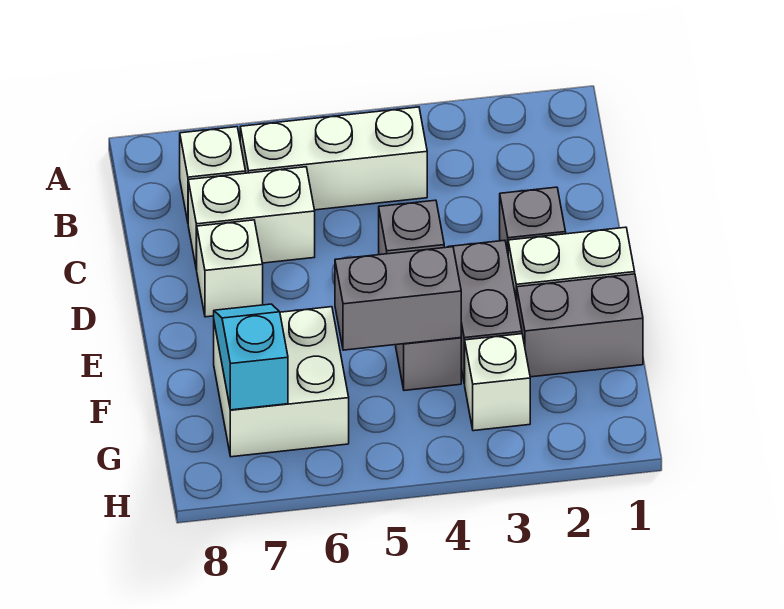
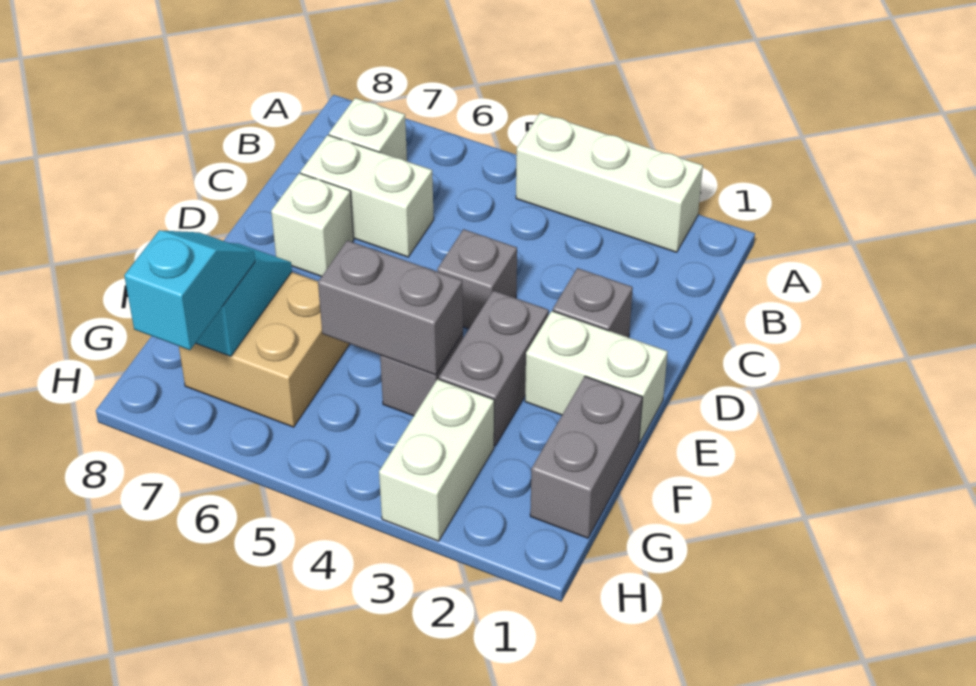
white 1x3 brick [240,107,427,210] -> white 1x3 brick moved to [516,113,703,252]
grey 1x2 brick [517,274,643,377] -> grey 1x2 brick turned to [530,376,643,538]
white 2x2 brick [214,307,349,457] -> tan 2x2 brick [179,272,350,427]
white 1x1 brick [465,334,530,431] -> white 1x2 brick [379,379,494,541]
none -> cyan 1x2 slope [124,230,255,350]

